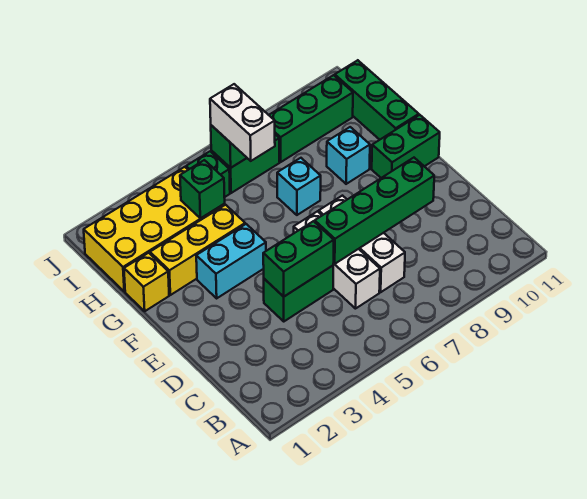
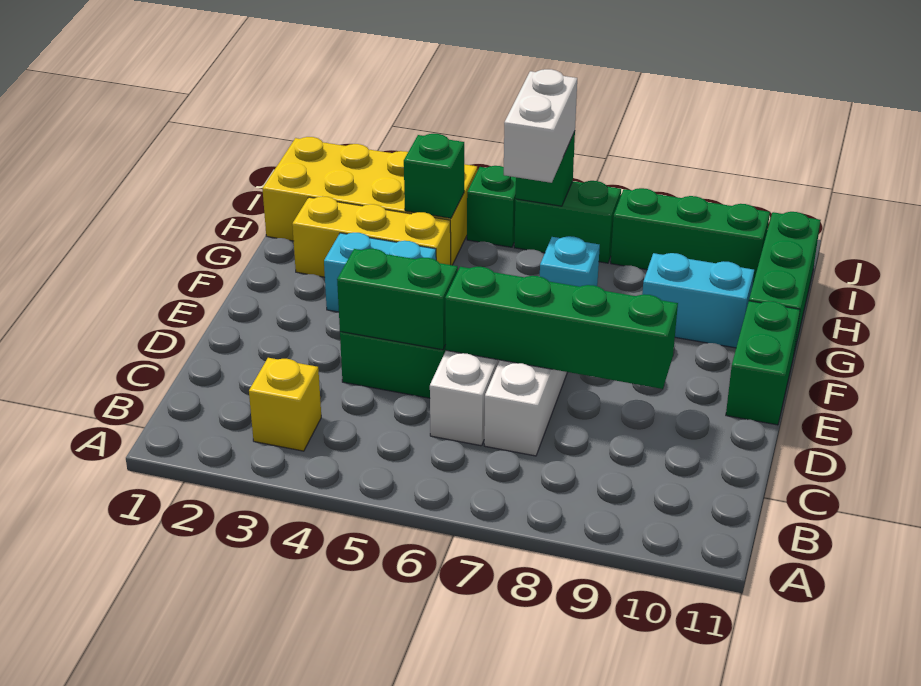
green 1x2 brick [372,115,440,178] -> green 1x2 brick turned to [726,301,800,425]
yellow 1x1 brick [124,253,169,311] -> yellow 1x1 brick moved to [249,358,321,451]
cyan 1x1 brick [327,127,370,184] -> cyan 1x2 brick [642,253,754,348]

